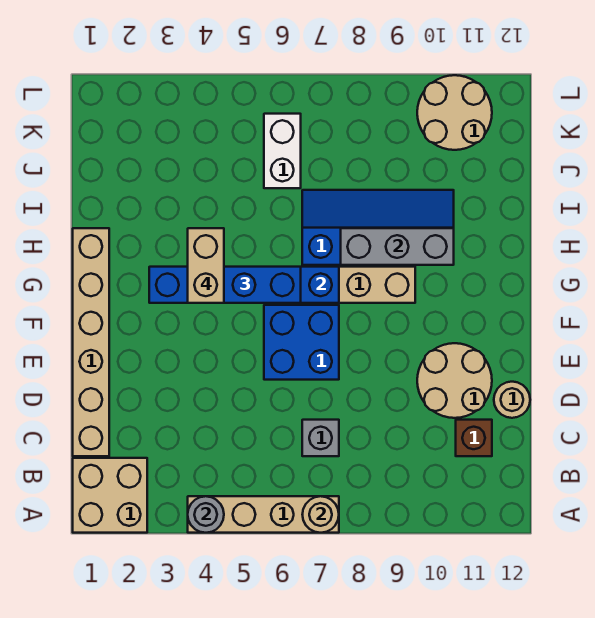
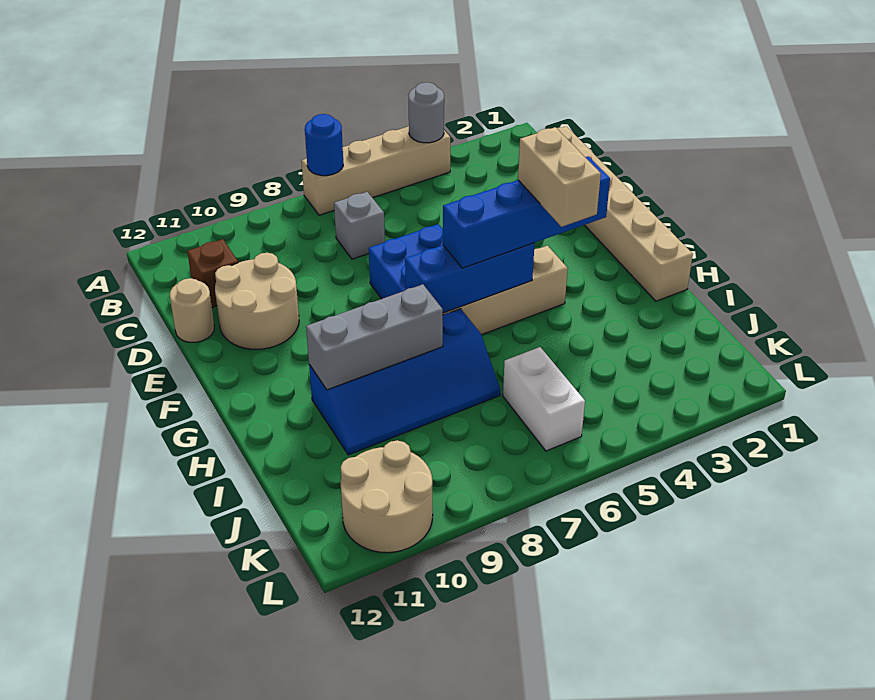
tan 2x2 brick [73,458,147,533] -> none
tan 1x1 round brick [302,496,339,533] -> blue 1x1 round brick [305,114,343,176]

